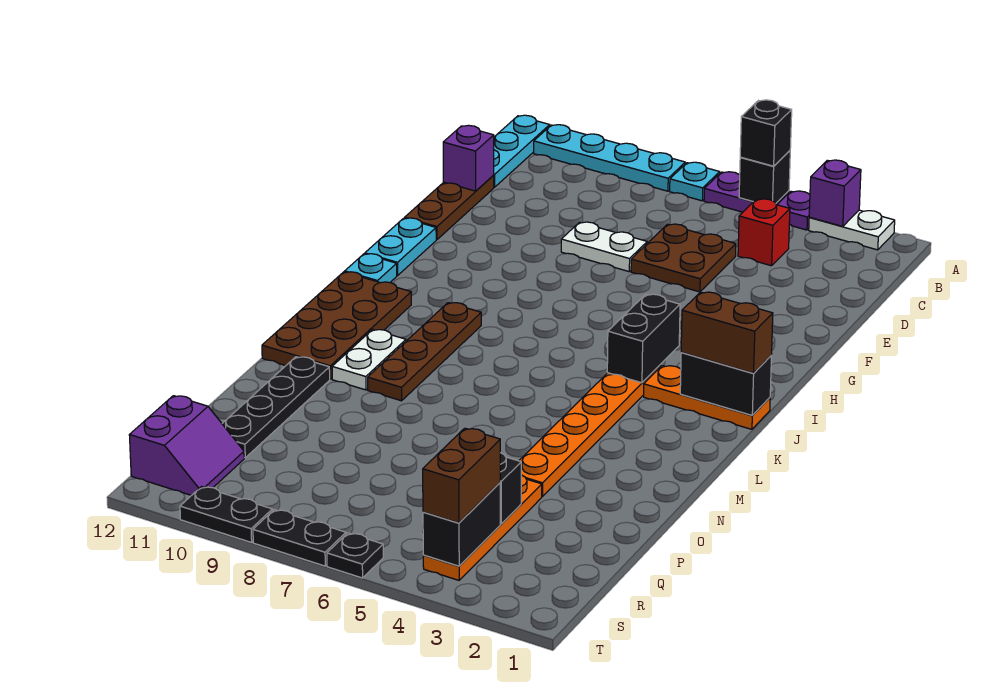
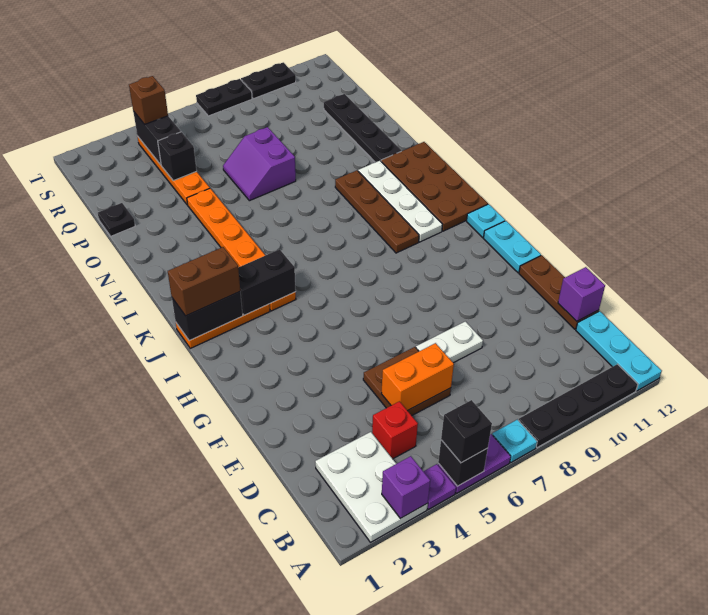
white 1x2 plate [809,210,895,250] -> white 2x3 plate [315,432,428,542]
cyan 1x4 plate [534,125,685,191] -> black 1x4 plate [519,364,638,448]
none -> orange 1x2 brick [381,343,454,411]
black 1x2 brick [607,294,680,383] -> black 1x2 brick turned to [238,249,296,315]
white 1x2 plate [332,329,406,390] -> white 1x4 plate [358,161,443,242]
brown 1x2 brick [423,428,500,523] -> brown 1x1 brick [129,76,168,124]
purple 2x2 slope [129,396,244,496] -> purple 2x2 slope moved to [223,127,296,201]
black 1x1 plate [327,533,383,578] -> black 1x1 plate moved to [98,203,135,236]

